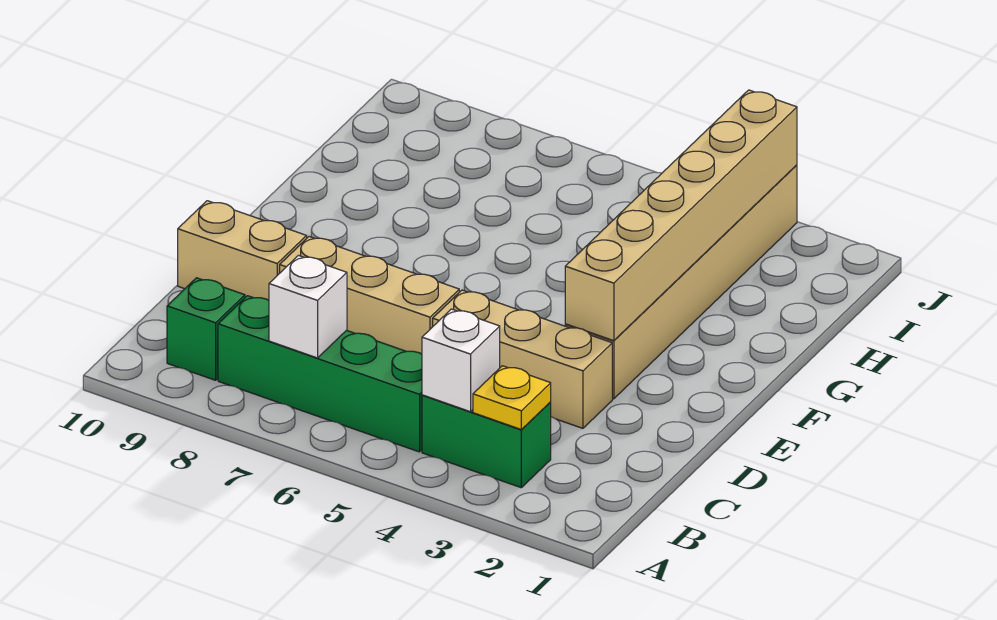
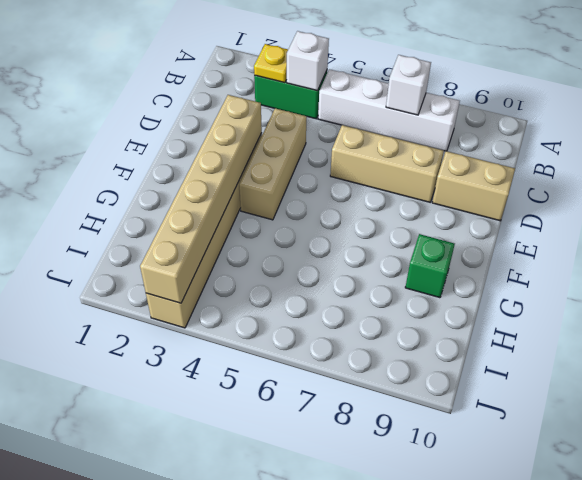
green 1x4 brick [218,296,422,452] -> white 1x4 brick [318,69,460,151]
green 1x1 brick [167,278,245,380] -> green 1x1 brick moved to [405,234,455,298]
tan 1x3 brick [433,290,612,428] -> tan 1x3 brick turned to [239,108,307,220]

